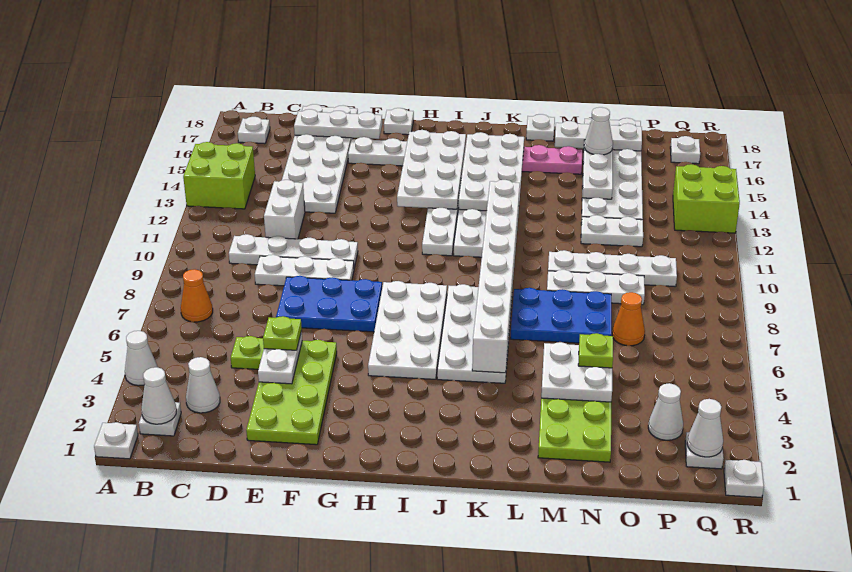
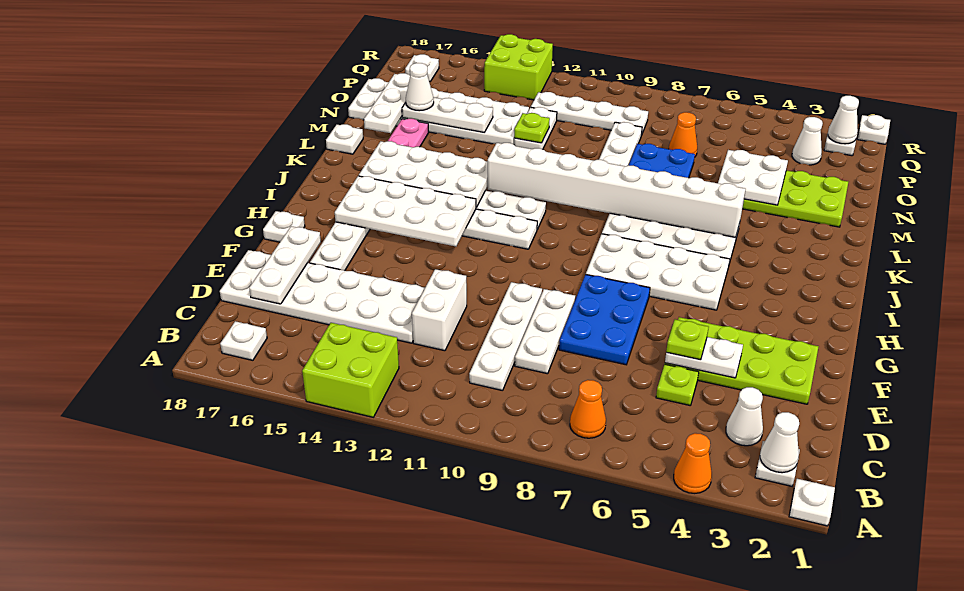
white 1x1 cone [125,331,158,386] -> orange 1x1 cone [674,433,712,493]
white 1x2 brick [264,180,305,239] -> white 1x2 brick turned to [412,269,467,351]
white 1x4 plate [548,250,677,287] -> white 1x4 plate turned to [531,92,648,133]
lime 1x1 plate [578,333,613,368] -> lime 1x1 plate moved to [514,113,550,143]

